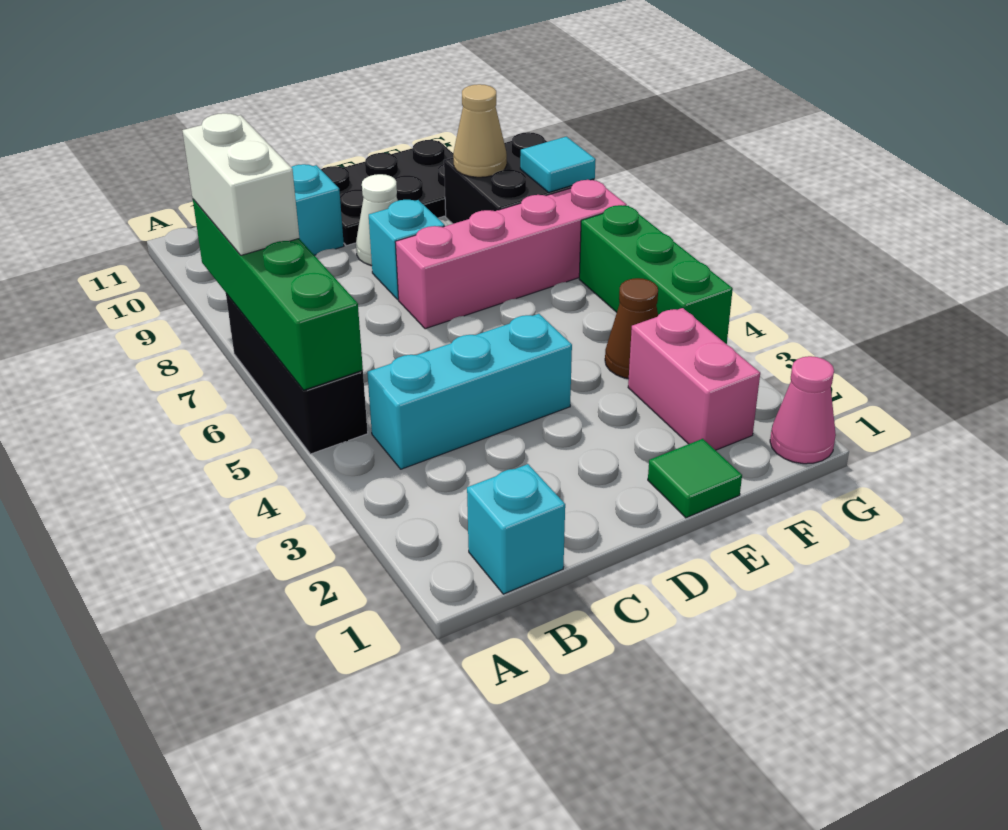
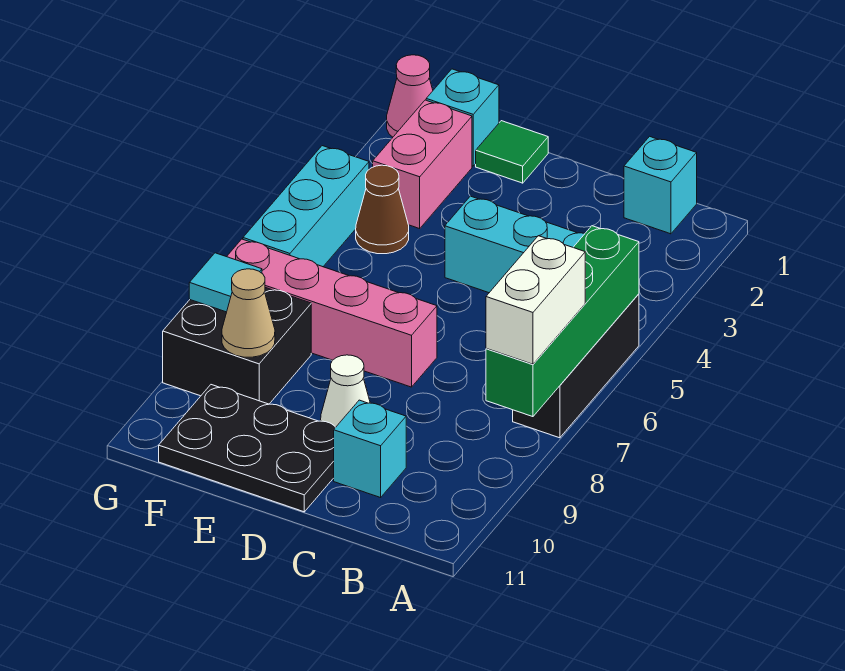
cyan 1x1 brick [369,200,445,300] -> cyan 1x1 brick moved to [426,69,499,166]
green 1x3 brick [579,205,733,344] -> cyan 1x3 brick [243,146,369,267]

